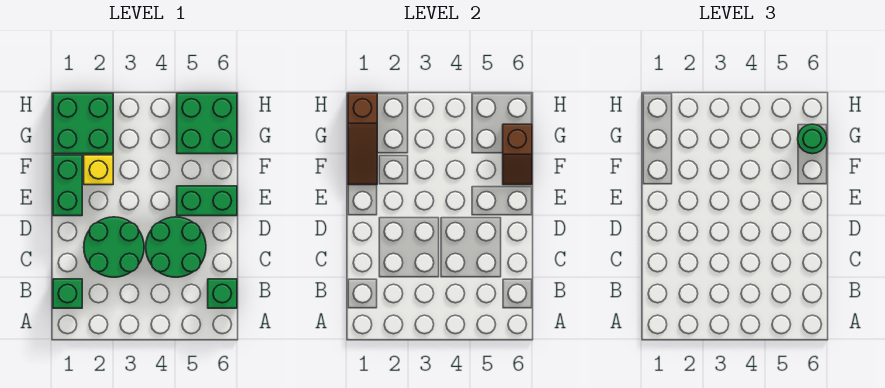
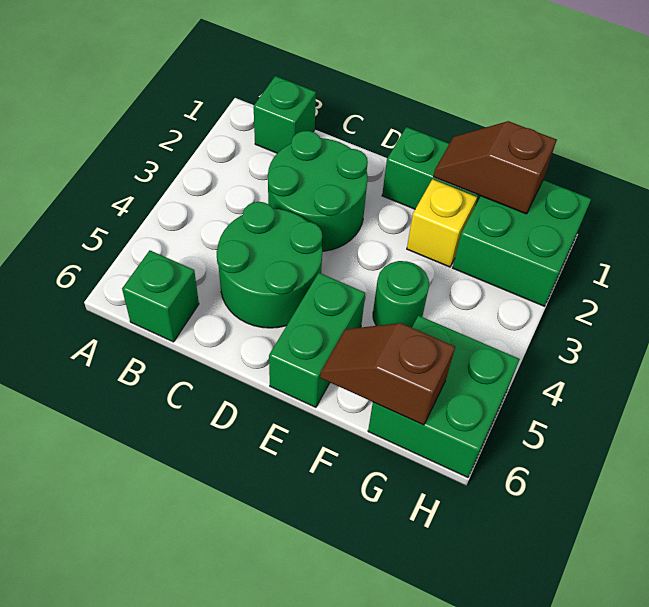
brown 1x3 slope [348,93,377,185] -> brown 1x2 slope [433,121,557,214]
green 1x1 round brick [798,124,827,154] -> green 1x1 round brick moved to [373,261,429,328]

